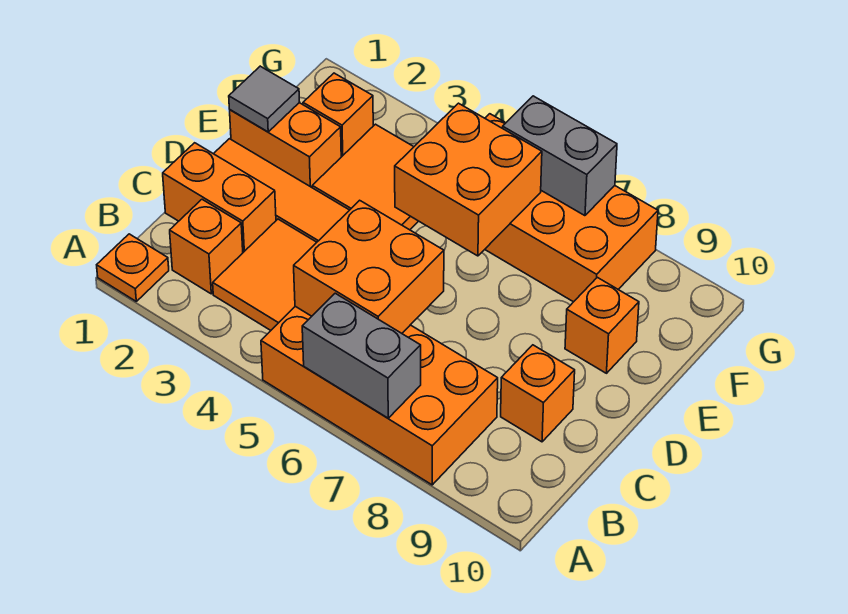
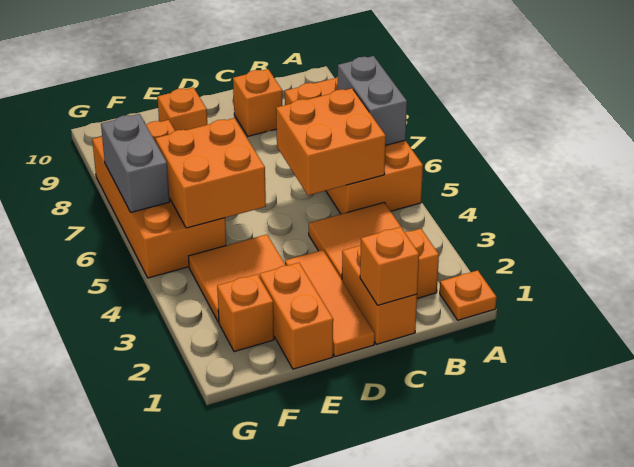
none -> orange 1x1 brick [360,227,419,305]
grey 1x1 tile [229,66,299,132] -> none

